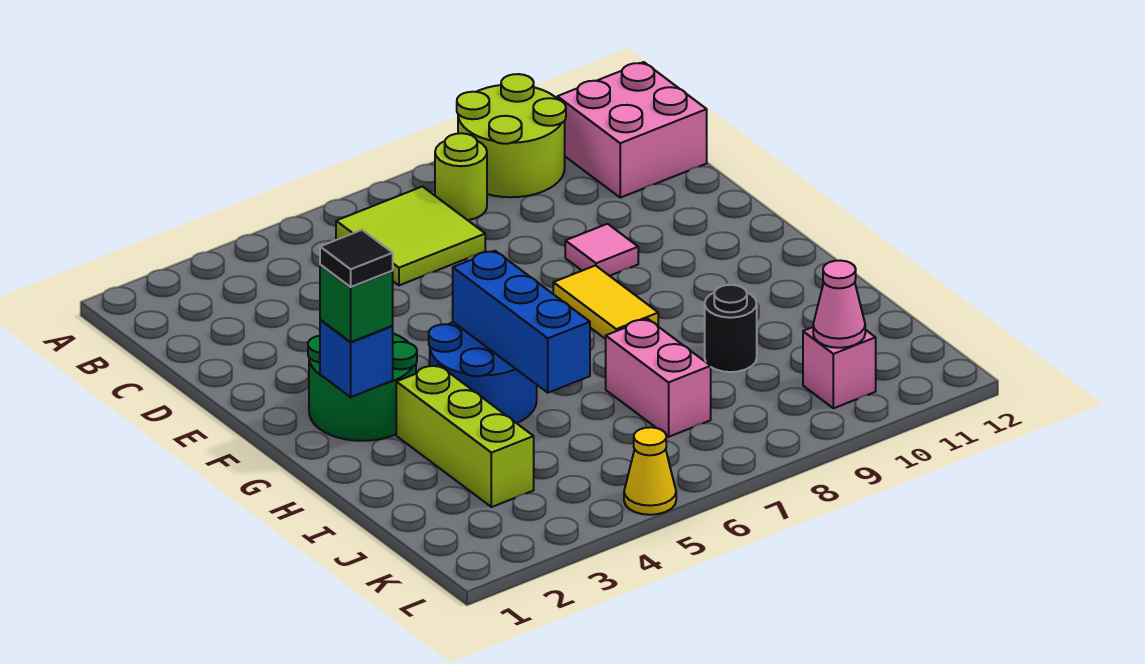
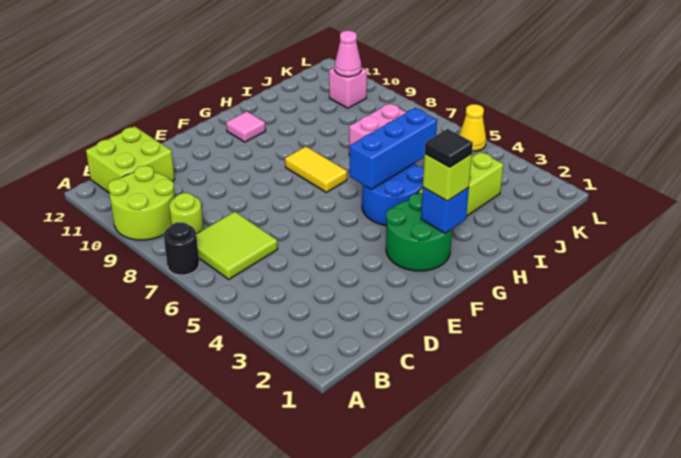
pink 2x2 brick [557,62,707,198] -> lime 2x2 brick [86,126,175,193]
pink 1x1 tile [565,224,638,276] -> pink 1x1 tile moved to [226,111,266,142]
yellow 1x2 tile [553,266,658,339] -> yellow 1x2 tile turned to [285,147,347,192]
green 1x1 brick [320,265,393,342] -> lime 1x1 brick [423,154,472,201]
black 1x1 round brick [705,285,757,372] -> black 1x1 round brick moved to [164,222,199,275]

